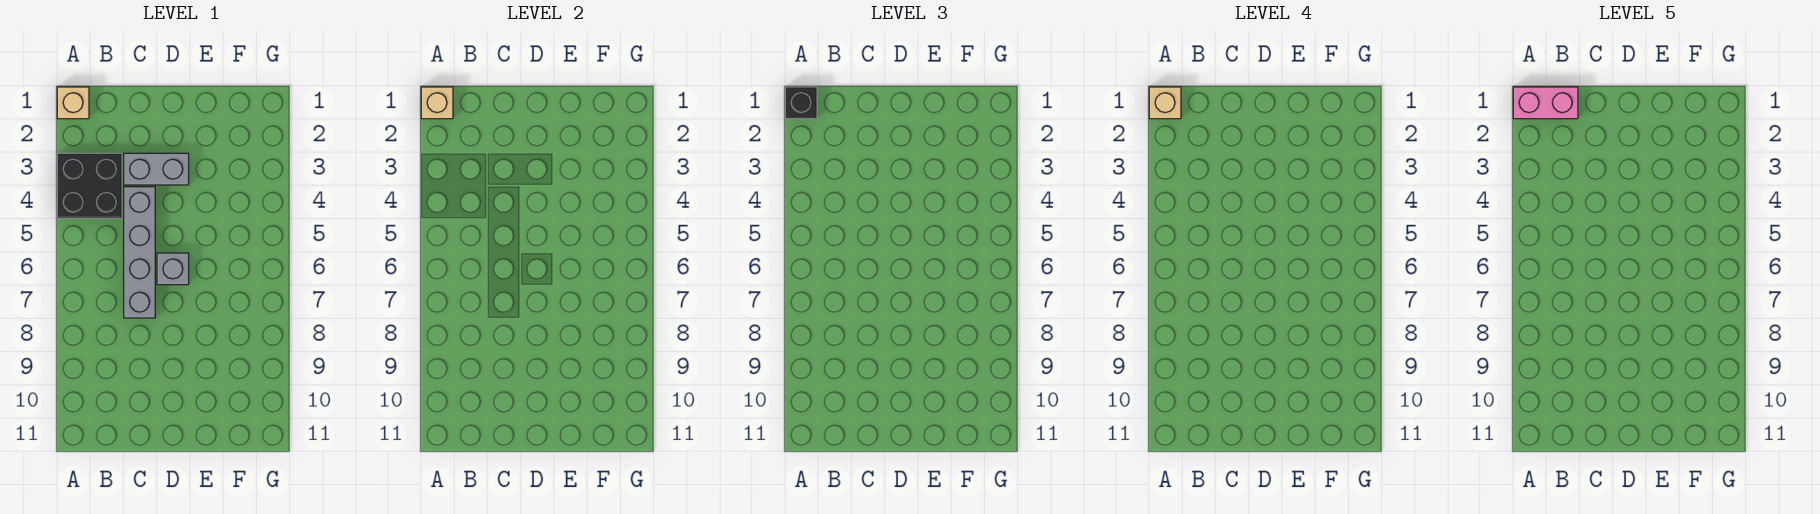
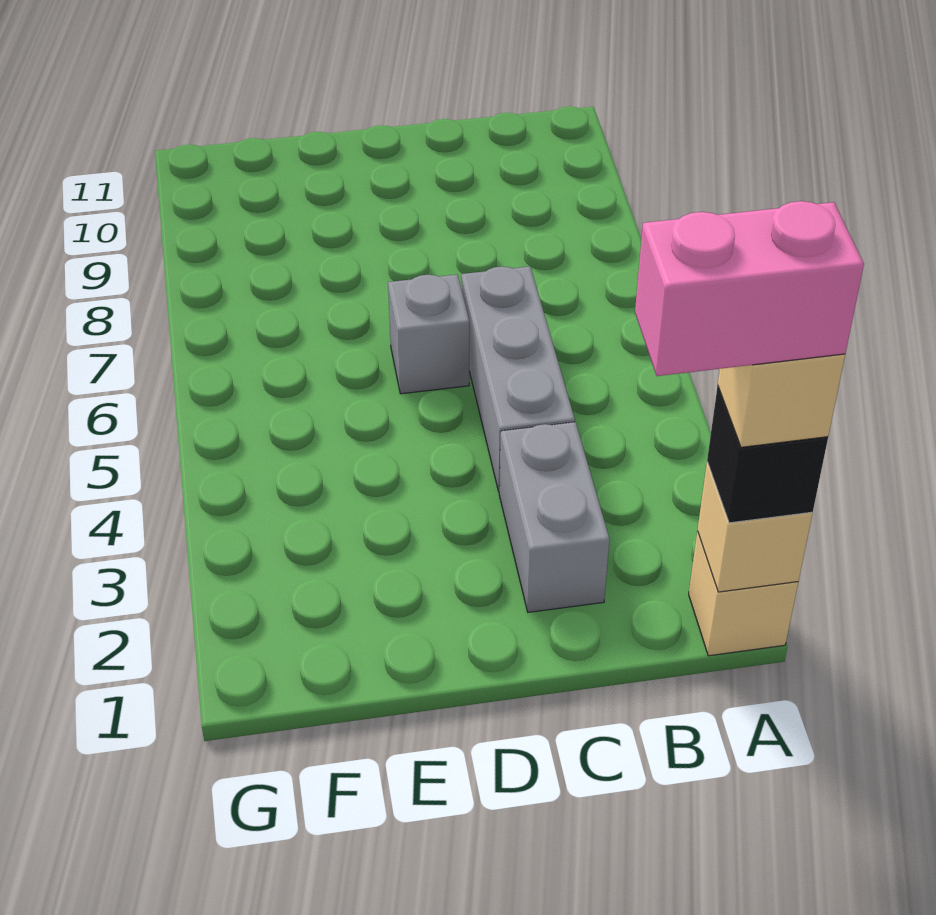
black 2x2 brick [57,153,122,218] -> none
grey 1x2 brick [124,153,189,185] -> grey 1x2 brick turned to [499,422,610,612]
grey 1x4 brick [124,187,155,318] -> grey 1x3 brick [461,266,575,491]

